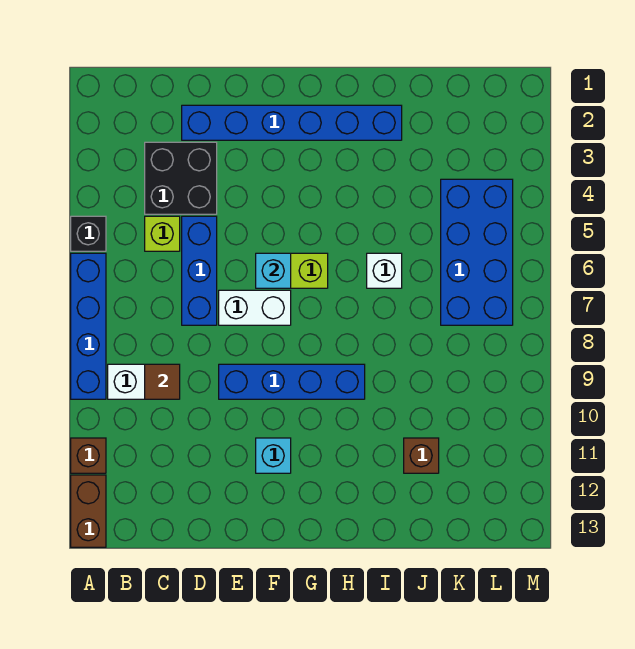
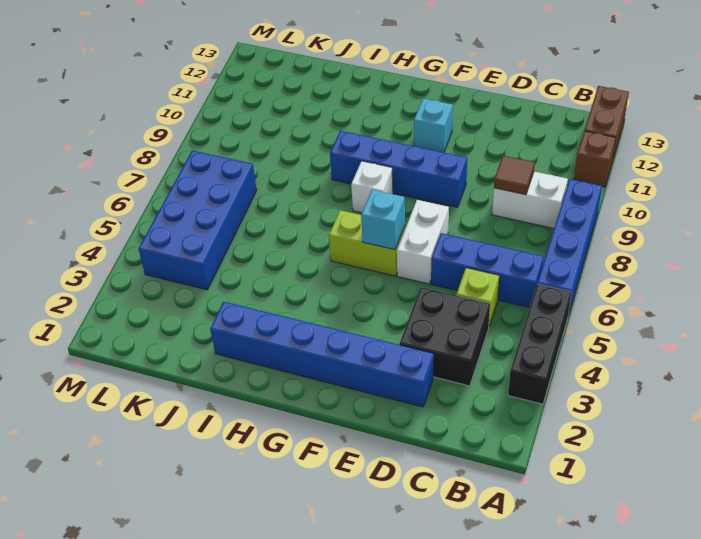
black 1x1 brick [71,216,106,251] -> black 1x3 brick [508,284,572,404]
blue 1x3 brick [182,216,217,325] -> blue 1x3 brick turned to [431,233,544,308]
white 1x2 brick [219,290,291,325] -> white 1x2 brick turned to [397,200,449,284]
white 1x1 brick [367,253,402,288] -> white 1x1 brick moved to [351,161,393,213]
brown 1x1 brick [404,438,439,473] -> none

